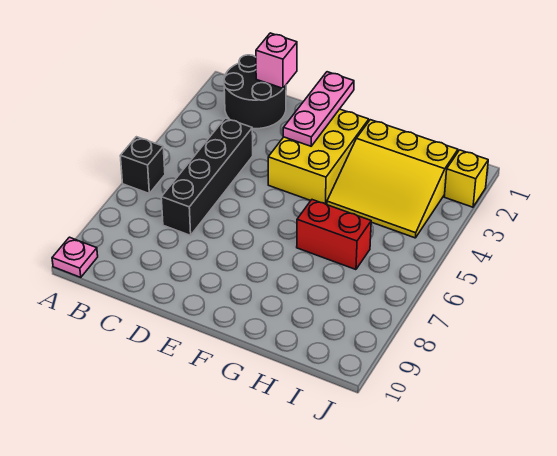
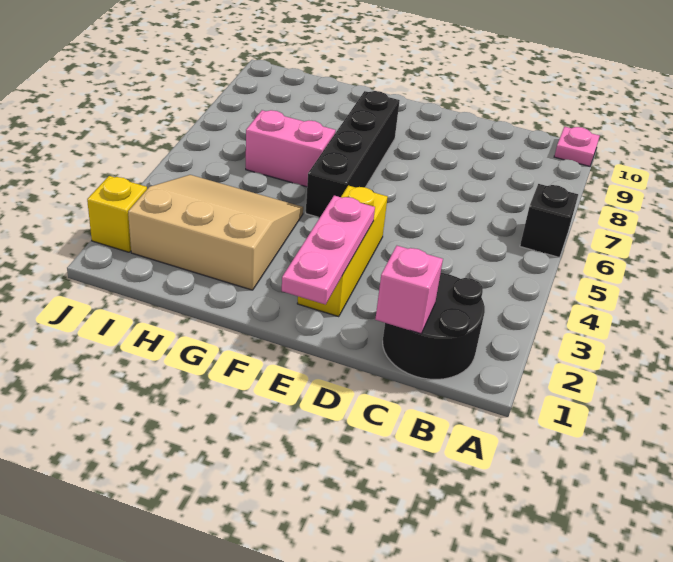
black 1x4 brick [161,118,253,235] -> black 1x4 brick moved to [306,91,400,217]
yellow 2x3 brick [268,109,369,204] -> yellow 1x3 brick [297,185,388,317]
yellow 3x3 slope [327,120,458,238] -> tan 3x3 slope [128,175,303,290]
red 1x2 brick [297,200,371,270] -> pink 1x2 brick [246,110,336,187]

